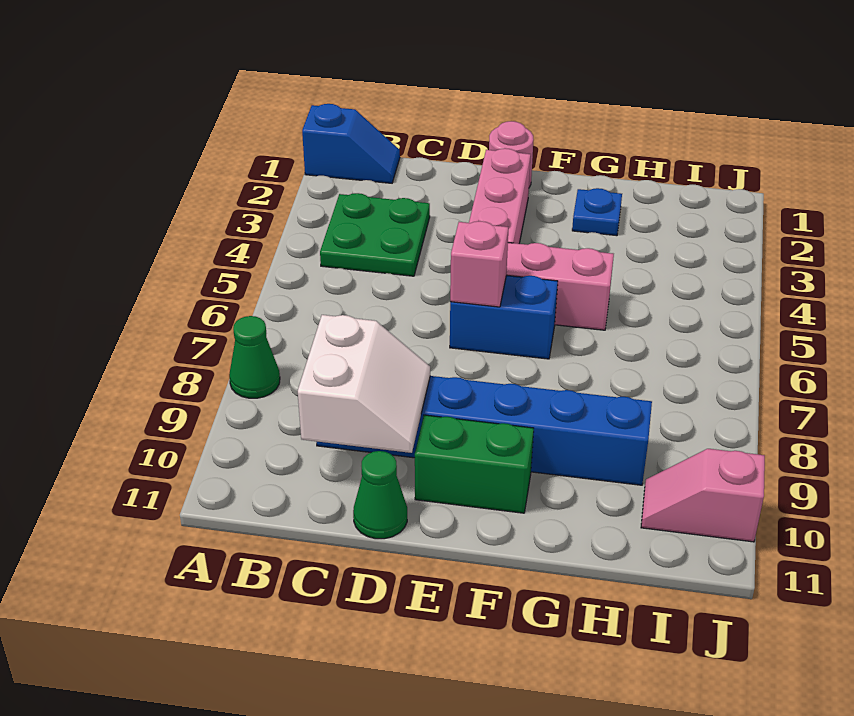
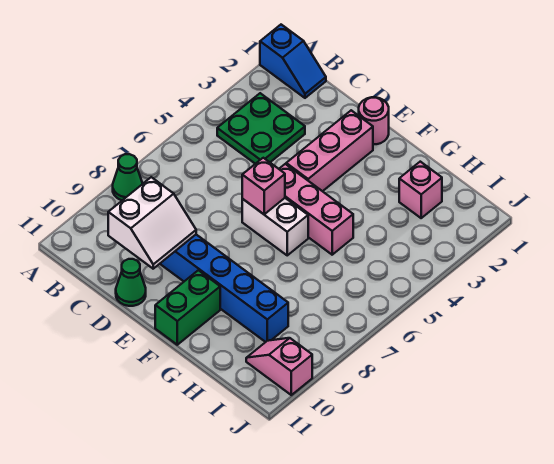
blue 1x2 brick [450,275,558,359] -> white 1x2 brick [242,198,308,255]
green 1x2 brick [415,415,534,513] -> green 1x2 brick turned to [155,270,220,345]
blue 1x1 plate [572,188,622,236] -> none
none -> pink 1x1 brick [399,162,442,218]

